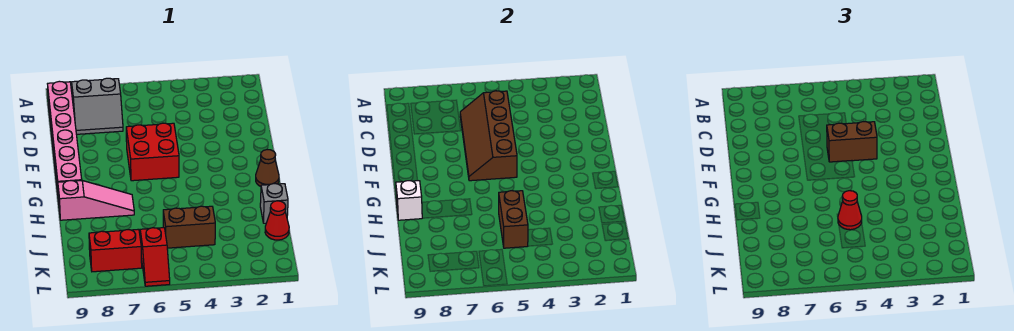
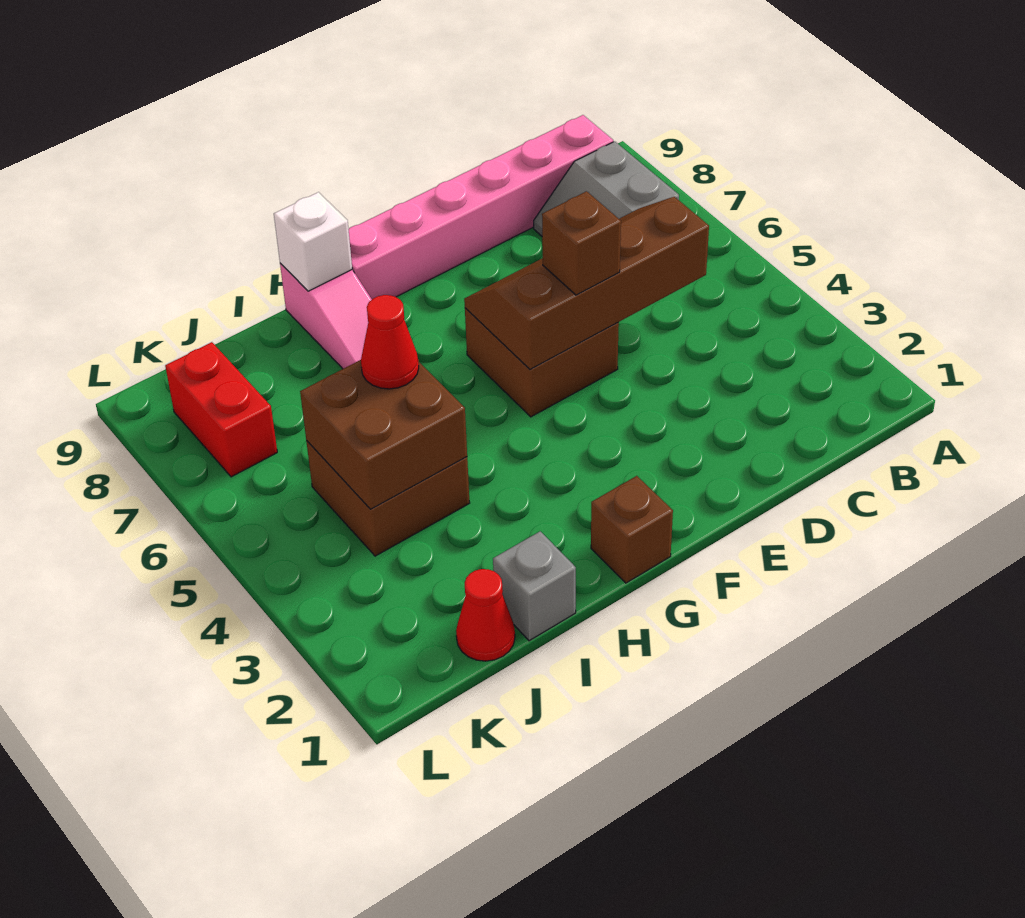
brown 1x2 brick [827,122,877,162] -> brown 1x1 brick [542,191,621,295]
red 2x2 brick [126,123,179,181] -> brown 2x2 brick [465,308,619,417]
brown 1x1 cone [256,150,279,186] -> brown 1x1 brick [591,476,673,583]
brown 1x2 brick [499,191,528,248] -> brown 2x2 brick [300,360,467,509]
brown 1x2 brick [163,206,215,248] -> brown 2x2 brick [306,441,470,556]
red 1x2 slope [140,228,170,286] -> none

